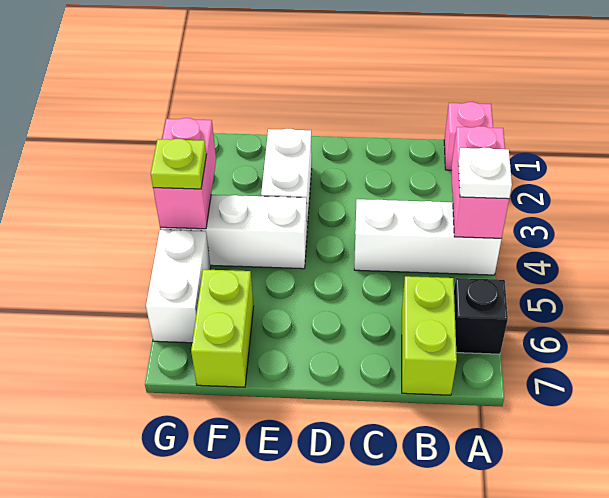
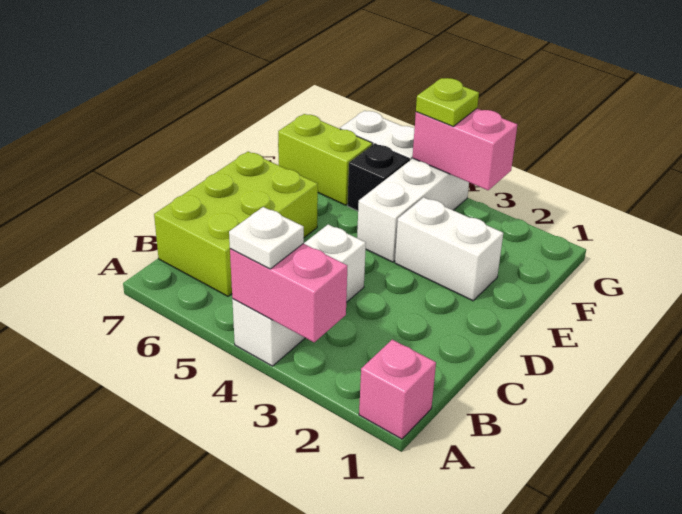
black 1x1 brick [454,278,508,354] -> black 1x1 brick moved to [348,144,409,211]
lime 1x2 brick [402,276,457,395] -> lime 2x3 brick [154,152,318,296]

